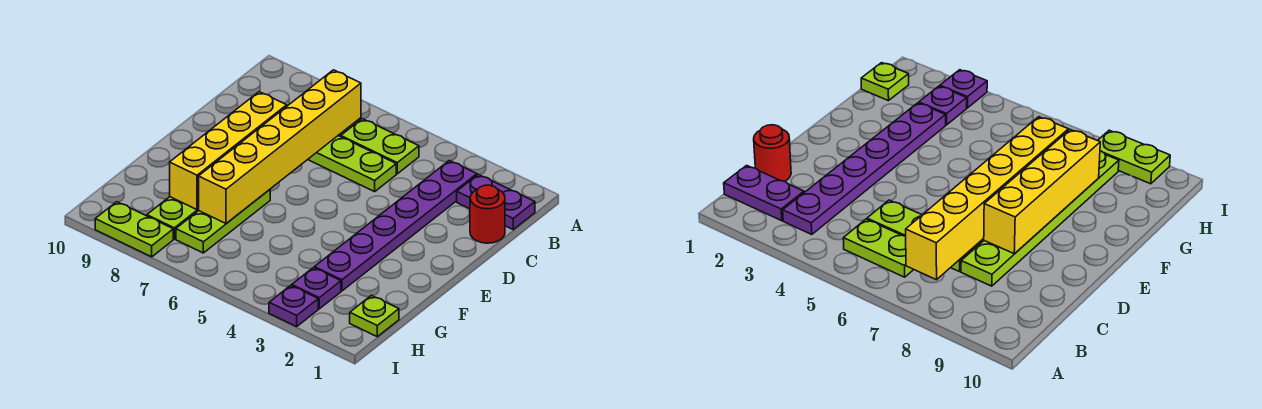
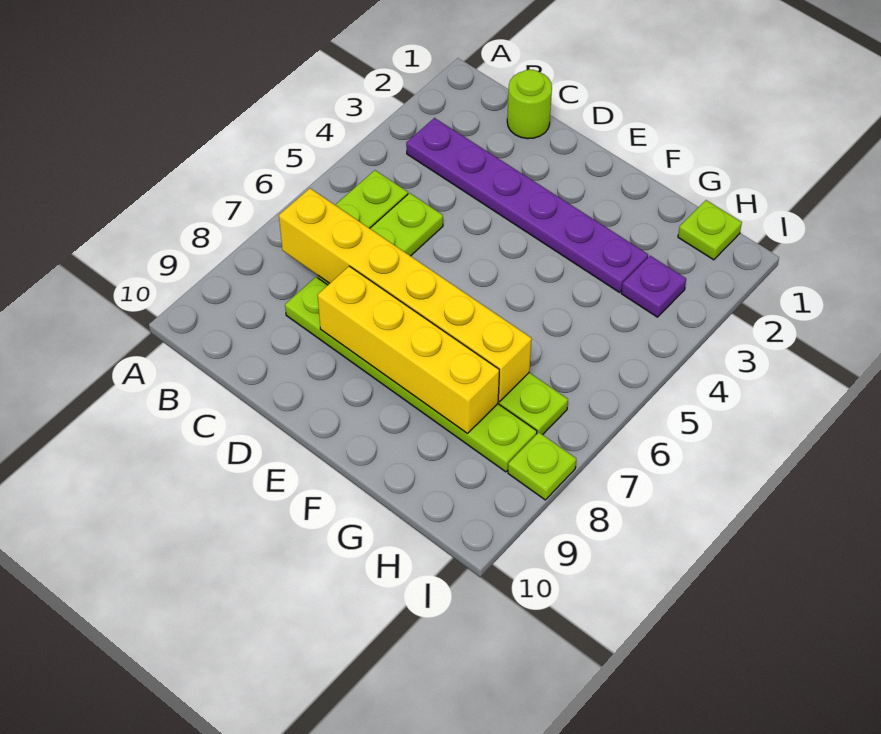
purple 1x2 plate [457,174,535,229] -> none
red 1x1 round brick [470,185,505,243] -> lime 1x1 round brick [507,70,552,139]
purple 1x1 plate [269,285,318,327] -> none
lime 1x2 plate [95,202,173,257] -> lime 1x1 plate [508,432,576,500]

